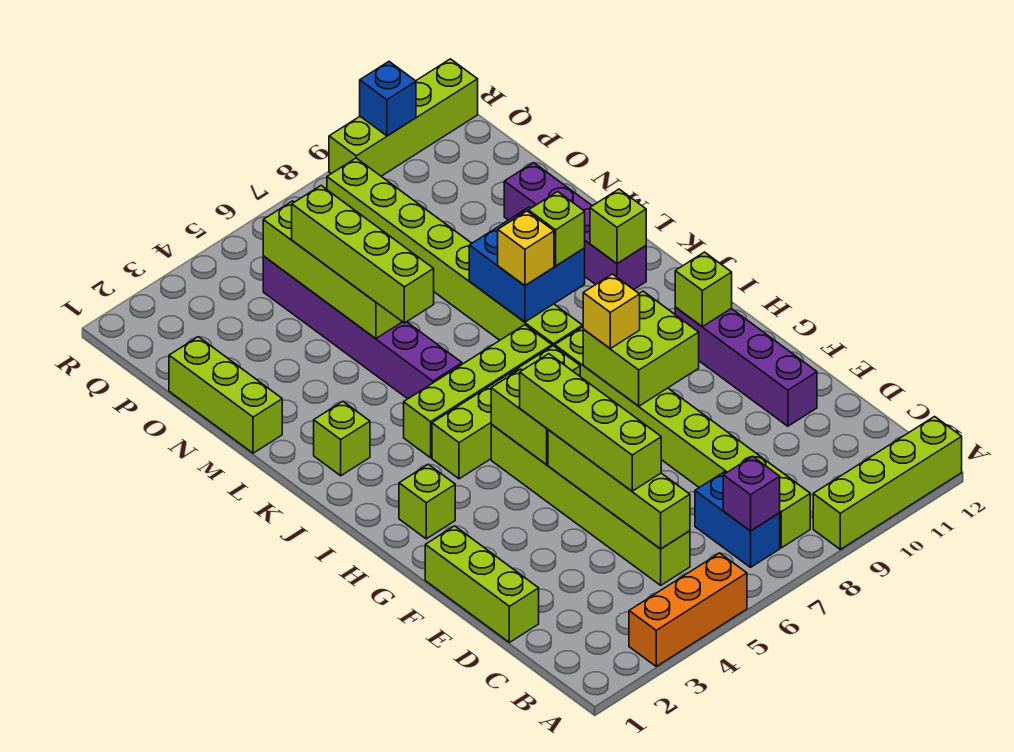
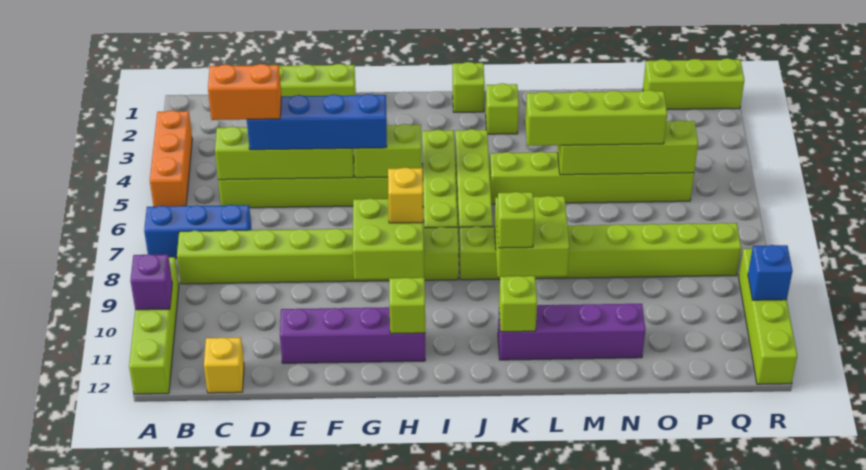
blue 1x2 brick [695,472,780,567] -> blue 1x3 brick [144,205,252,258]
purple 1x1 brick [723,456,780,531] -> purple 1x1 brick moved to [130,254,172,310]
none -> orange 1x2 brick [208,64,281,120]
lime 1x4 brick [520,354,661,491] -> blue 1x4 brick [247,94,387,150]
lime 1x1 brick [399,464,455,539] -> lime 1x1 brick moved to [453,62,485,112]
purple 1x6 brick [263,256,462,399] -> lime 1x6 brick [490,152,694,204]
blue 2x2 brick [469,207,585,322] -> lime 2x2 brick [494,196,569,277]
yellow 1x1 brick [498,211,554,285] -> yellow 1x1 brick moved to [204,337,244,393]
lime 1x3 brick [169,337,282,453] -> lime 1x3 brick moved to [643,58,744,110]

